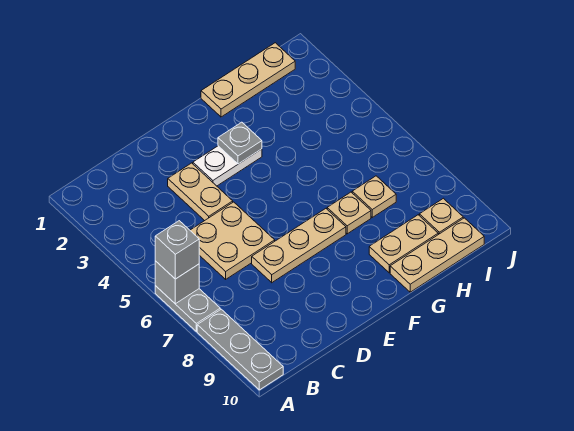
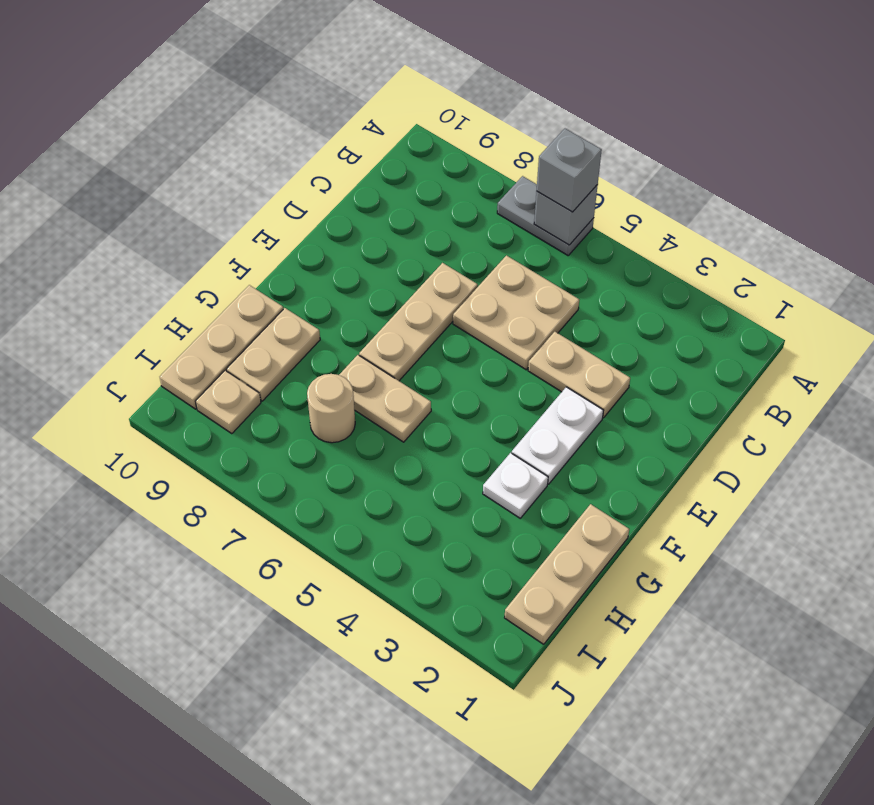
grey 1x3 plate [197,309,283,390] -> none
grey 1x1 plate [218,122,262,164] -> none
none -> white 1x1 plate [483,453,548,518]
tan 1x1 plate [327,192,371,234] -> tan 1x2 plate [339,355,431,442]
tan 1x1 plate [352,176,396,217] -> tan 1x1 round brick [307,374,355,443]

